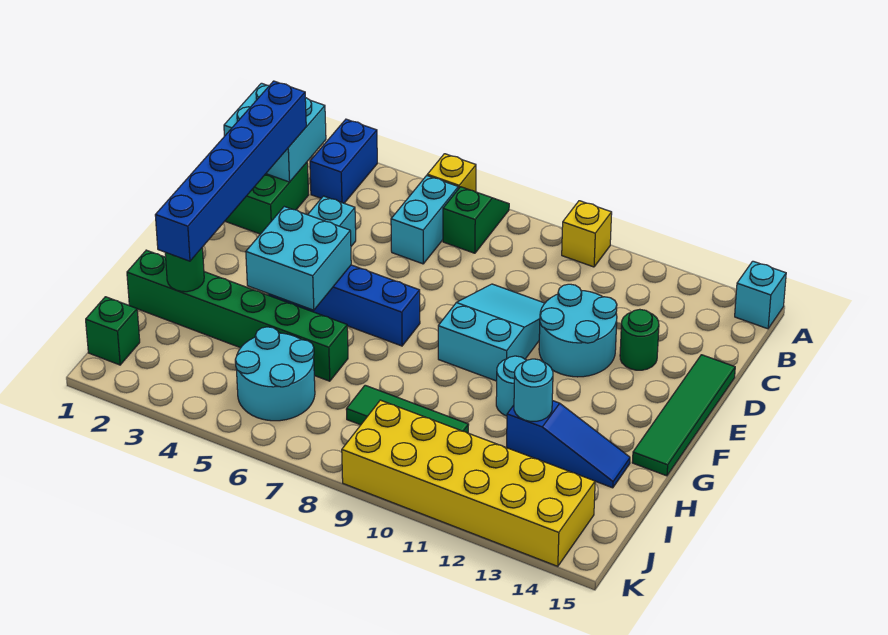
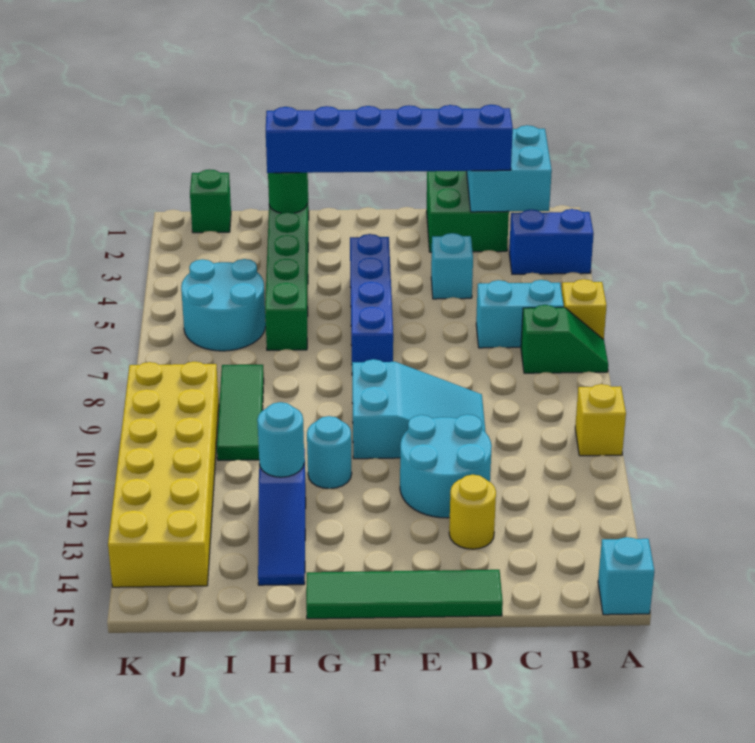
green 1x1 round brick [620,309,659,370] -> yellow 1x1 round brick [449,475,496,549]
cyan 2x2 brick [246,207,351,310] -> none

